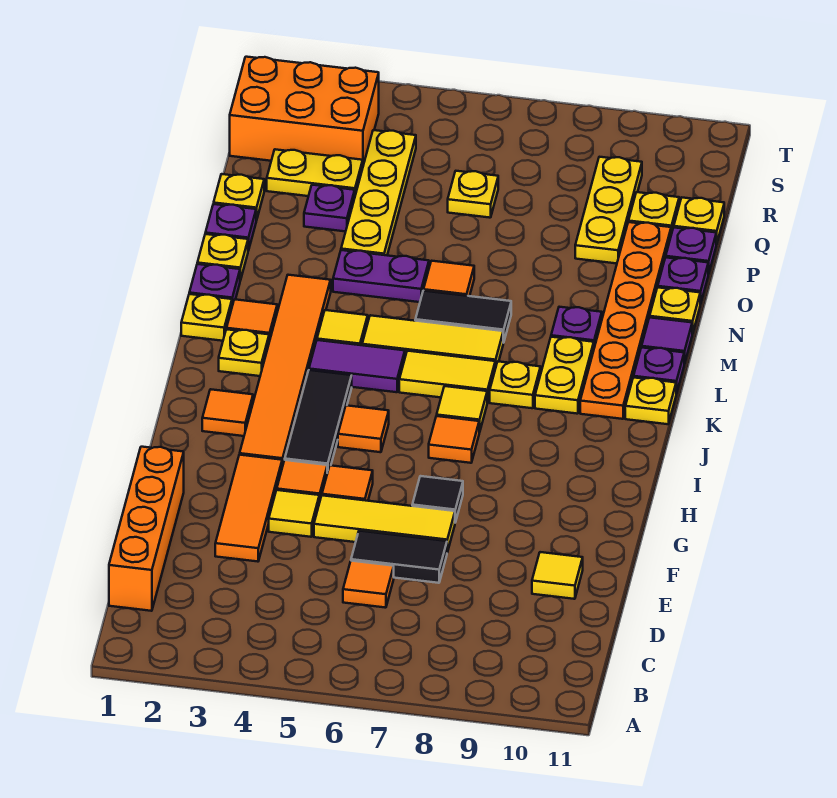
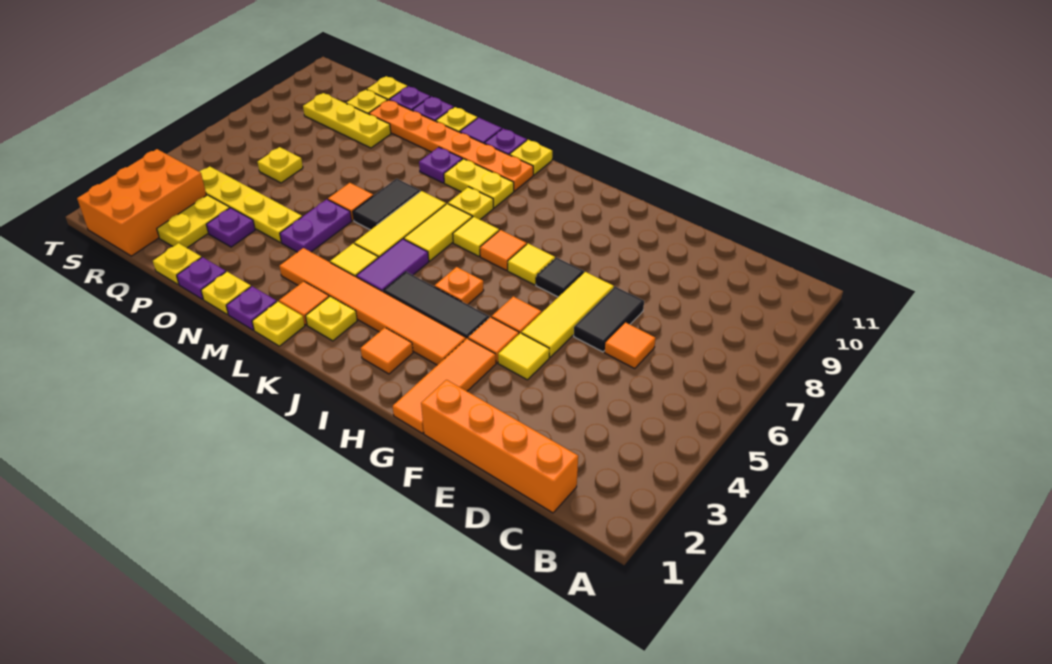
orange 1x3 tile [215,455,282,562] -> orange 1x3 tile turned to [393,338,496,433]
yellow 1x1 tile [532,552,583,599] -> yellow 1x1 tile moved to [508,244,555,285]
orange 1x1 tile [338,405,389,452] -> orange 1x1 plate [435,267,484,304]

